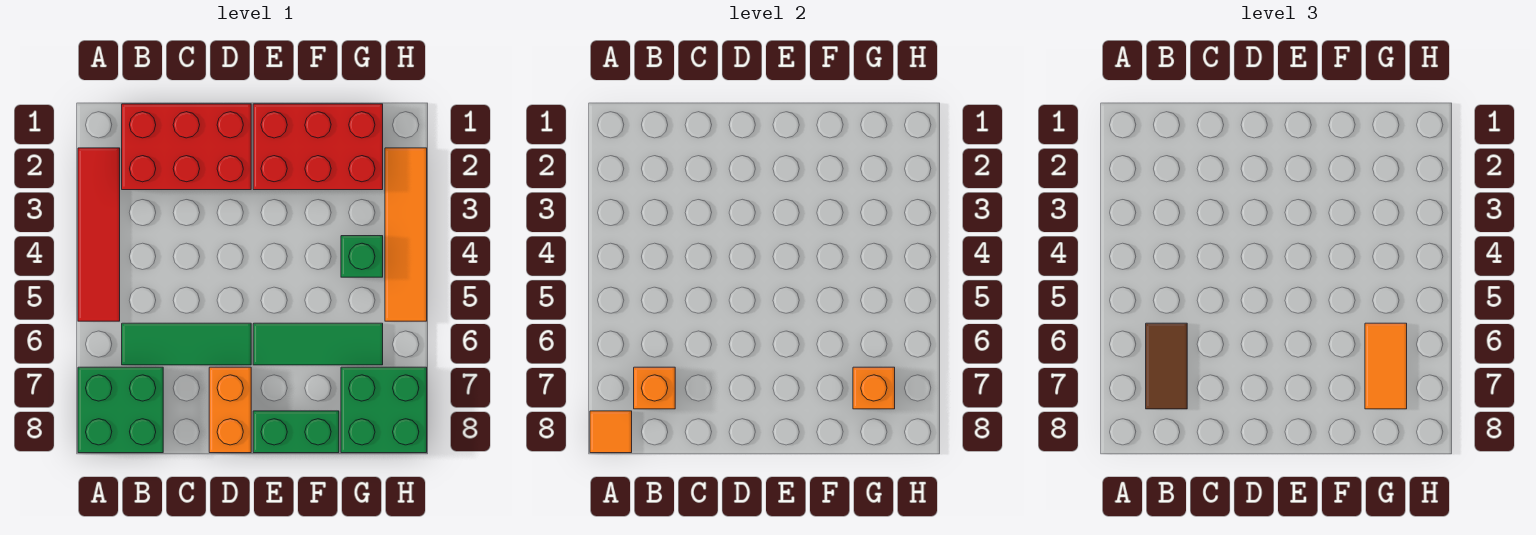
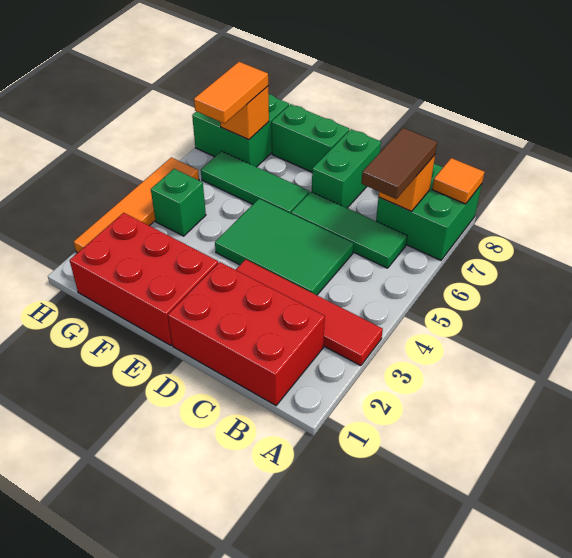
red 1x4 tile [78,148,120,321] -> red 1x4 tile turned to [236,259,383,366]
none -> green 2x3 tile [215,199,354,295]
orange 1x2 brick [209,367,251,453] -> green 1x2 brick [312,129,381,208]

